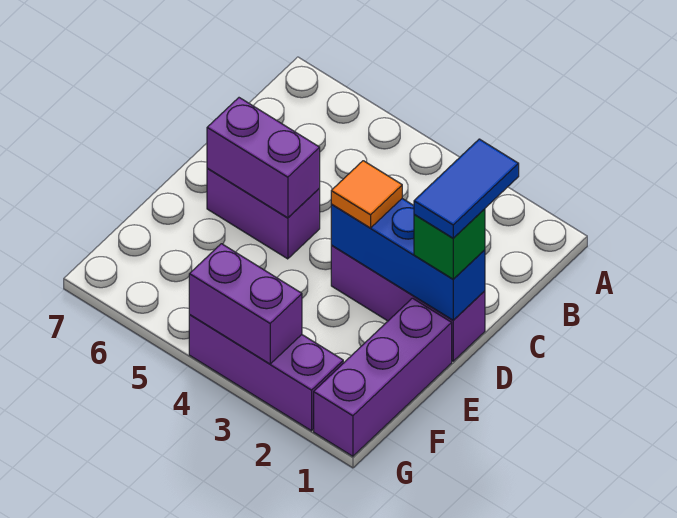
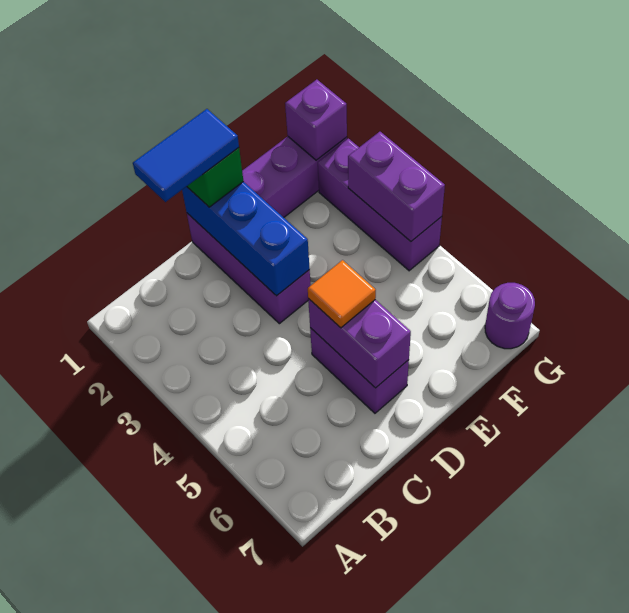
orange 1x1 tile [331,161,402,228] -> orange 1x1 tile moved to [308,260,376,328]
none -> purple 1x1 brick [285,80,347,160]
none -> purple 1x1 round brick [485,283,535,349]

